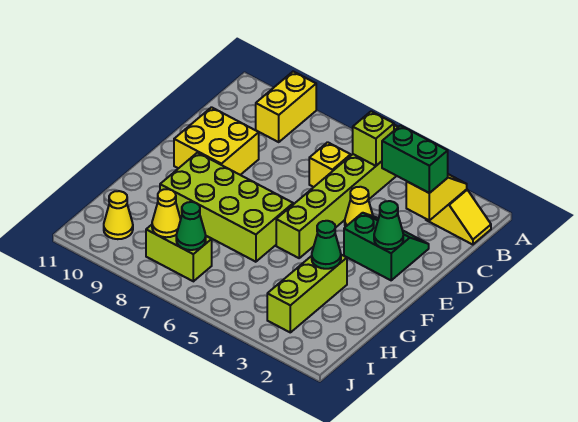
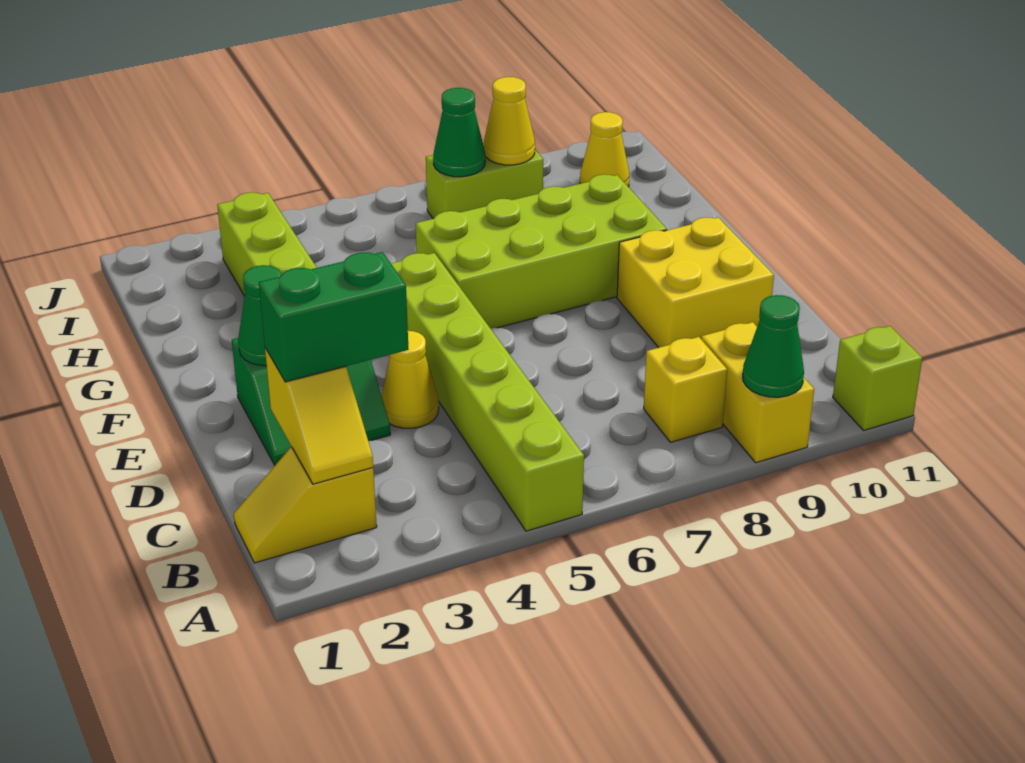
lime 1x1 brick [353,111,394,166] -> lime 1x1 brick moved to [833,326,922,430]
yellow 1x1 brick [309,142,351,187] -> yellow 1x1 brick moved to [644,337,727,442]
green 1x1 cone [312,221,341,269] -> green 1x1 cone moved to [743,295,804,397]

